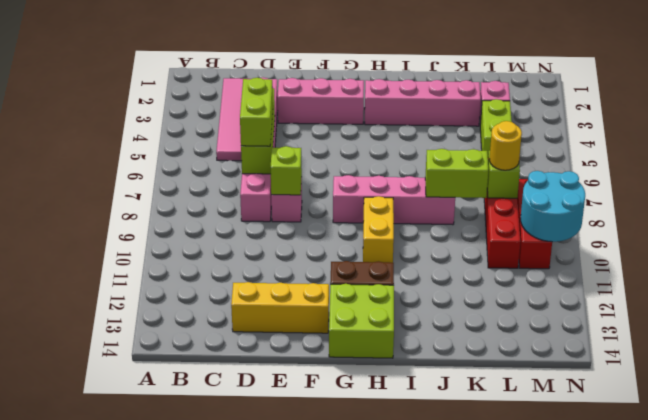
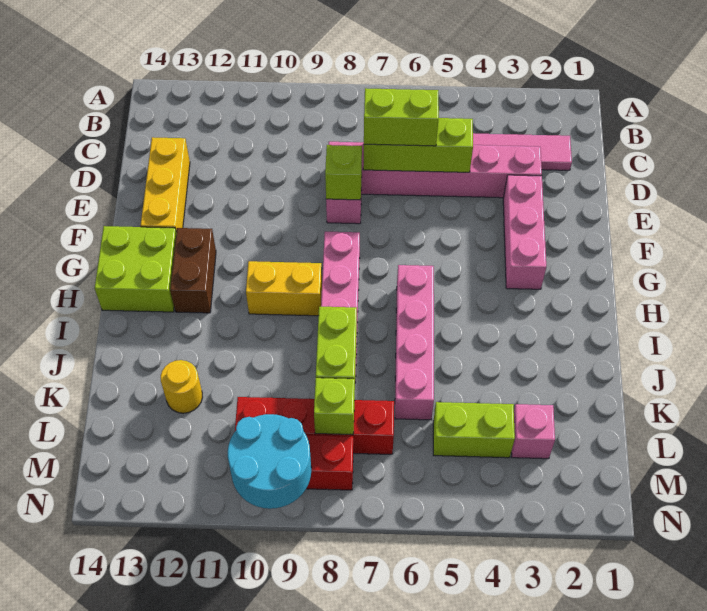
pink 1x4 brick [365,79,481,126] -> pink 1x4 brick moved to [395,265,434,420]
yellow 1x1 round brick [489,121,522,170] -> yellow 1x1 round brick moved to [161,360,202,413]

